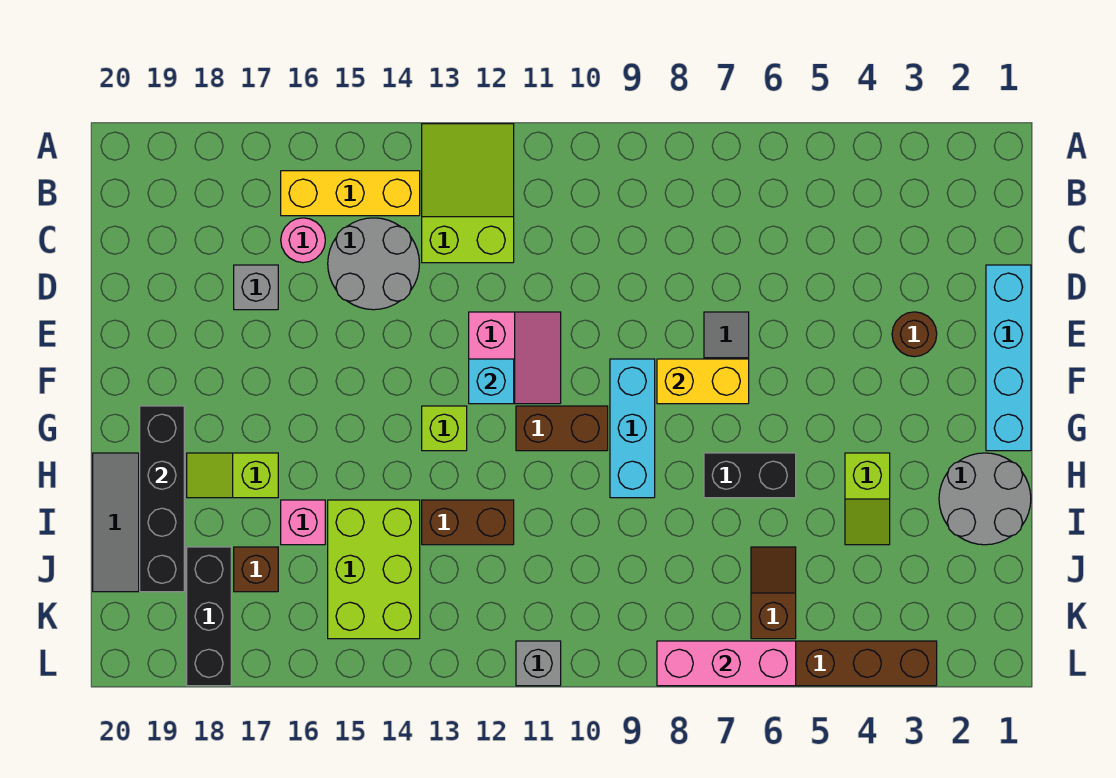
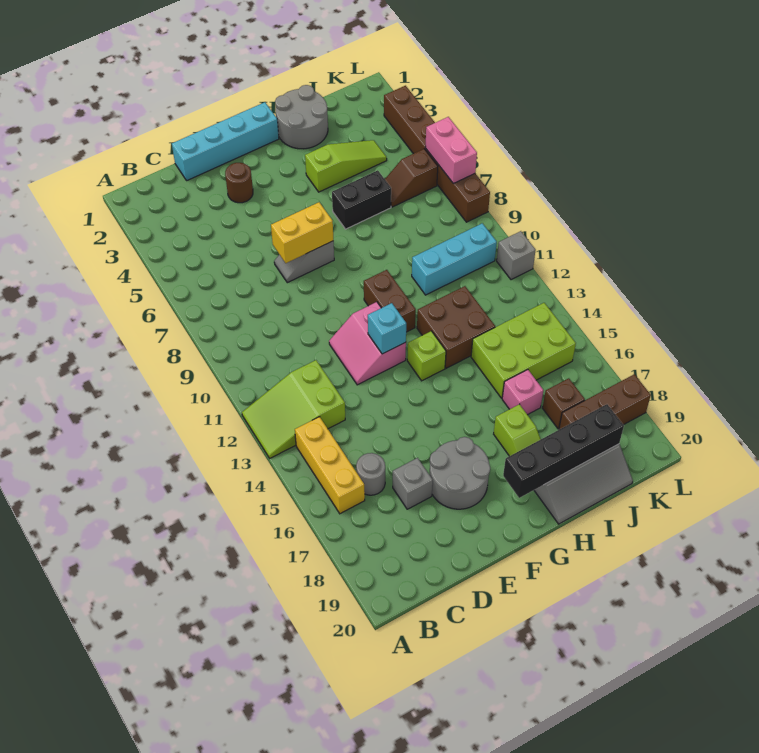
grey 2x2 round brick [328,218,420,310] -> grey 2x2 round brick moved to [429,437,490,509]
pink 1x1 round brick [281,218,325,263] -> grey 1x1 round brick [356,453,385,495]
pink 2x2 slope [469,312,561,404] -> pink 2x2 slope turned to [329,302,406,385]
yellow 1x2 brick [657,359,749,404] -> yellow 1x2 brick turned to [271,202,333,263]
cyan 1x3 brick [610,359,655,498] -> cyan 1x3 brick moved to [412,223,497,295]
lime 1x2 slope [845,453,890,545] -> lime 1x3 slope [305,140,387,192]
black 1x2 brick [704,453,796,498] -> black 1x2 brick turned to [332,170,391,229]
brown 1x2 brick [422,500,514,545] -> brown 2x2 brick [417,286,495,368]
black 1x3 brick [187,547,231,686] -> brown 1x3 brick [559,374,651,430]
pink 1x3 brick [657,641,796,686] -> pink 1x2 brick [425,117,477,183]

